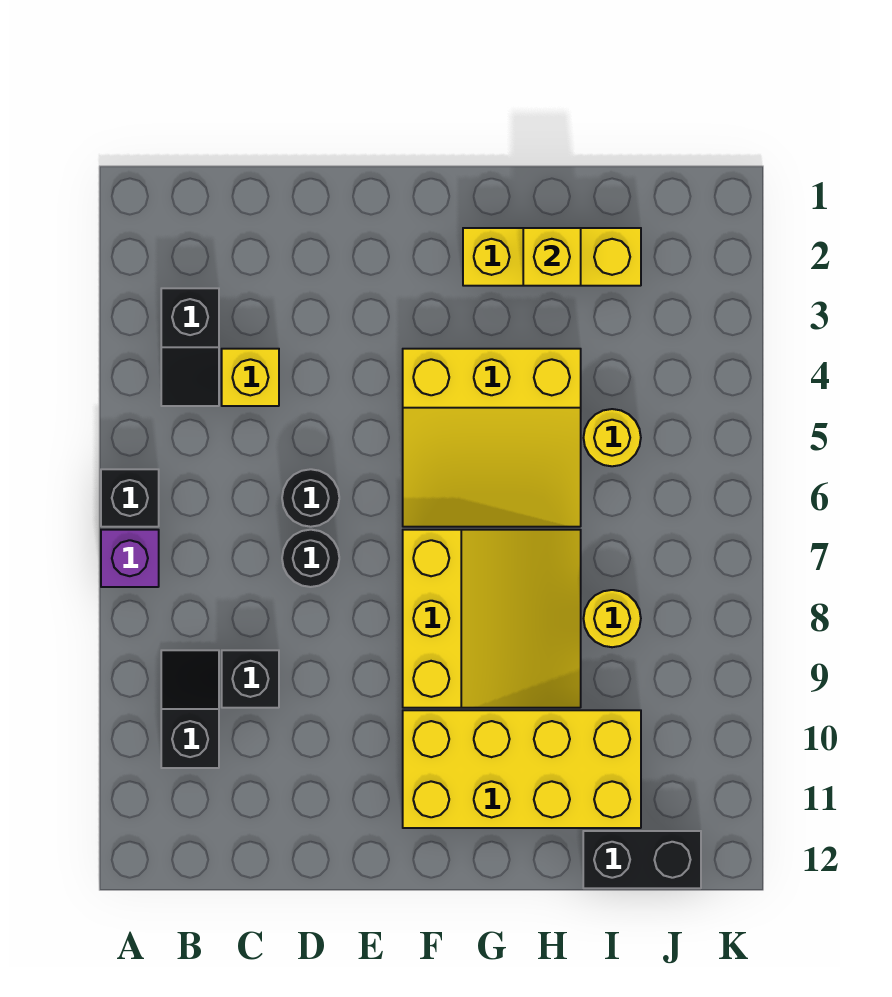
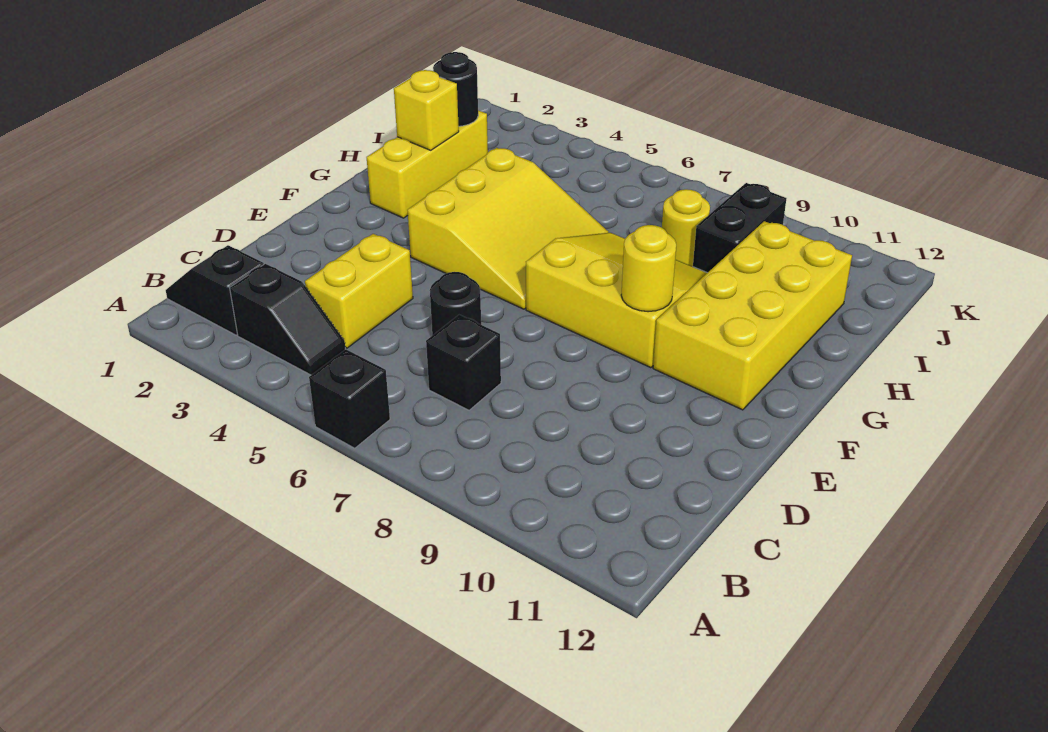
purple 1x1 brick [101,530,159,587] -> none
black 1x2 slope [161,650,219,768] -> black 1x2 slope moved to [166,245,264,335]
yellow 1x1 brick [222,349,279,406] -> yellow 1x2 brick [305,234,413,348]
black 1x1 brick [222,650,279,708] -> black 1x1 brick moved to [426,315,501,410]
black 1x1 round brick [282,530,339,587] -> black 1x1 round brick moved to [433,52,478,126]
yellow 1x1 round brick [584,409,641,466] -> yellow 1x1 round brick moved to [621,225,676,312]
black 1x2 brick [583,831,701,888] -> black 1x2 brick moved to [693,183,787,273]

